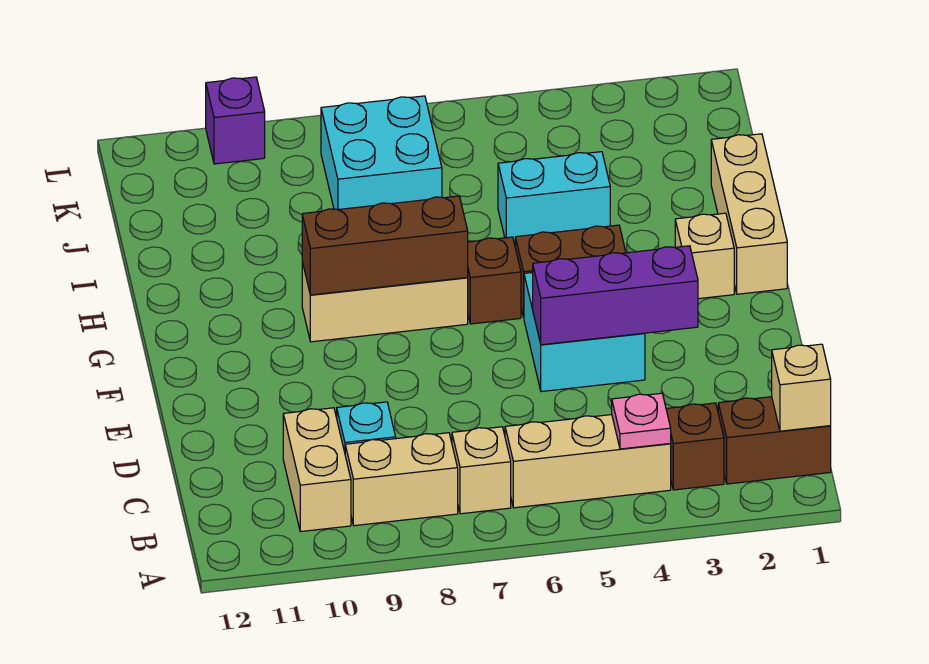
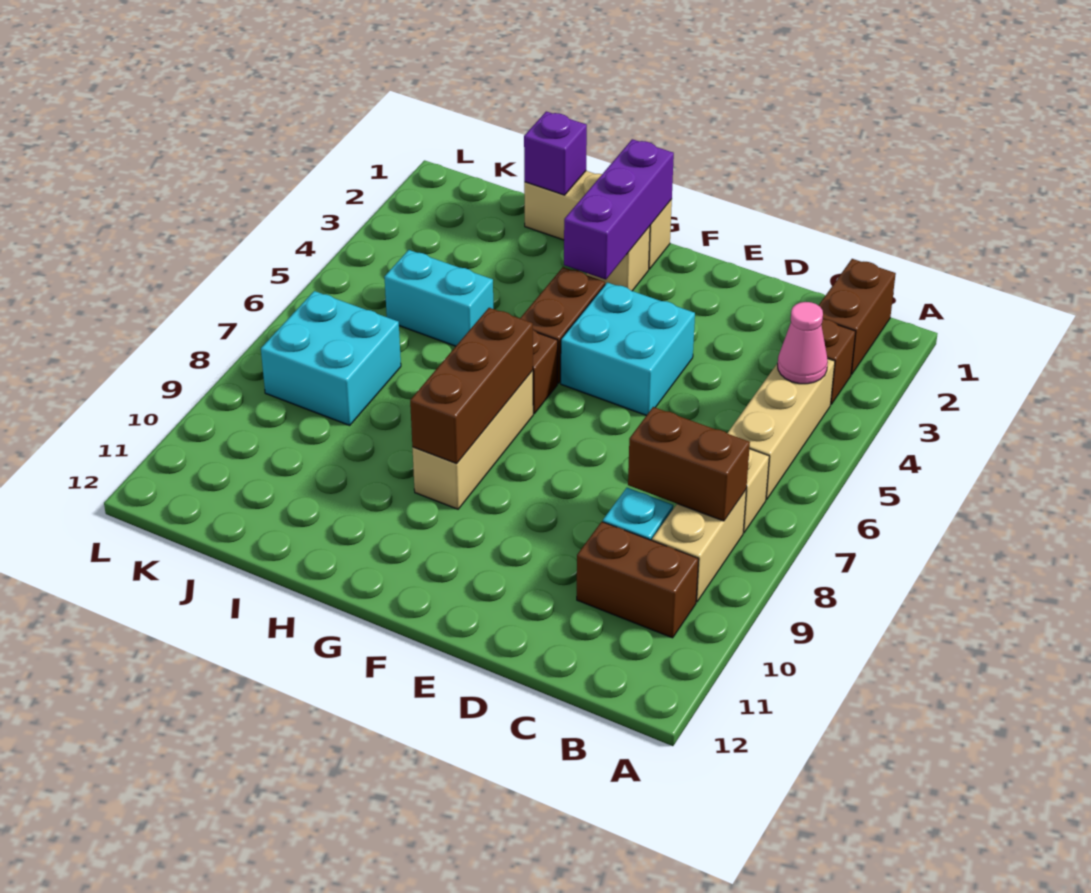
tan 1x1 brick [772,344,831,431] -> none
pink 1x1 plate [612,393,671,449] -> pink 1x1 cone [778,302,828,384]
none -> brown 1x2 brick [628,407,750,521]
tan 1x2 brick [283,408,351,532] -> brown 1x2 brick [577,522,699,638]
purple 1x3 brick [533,246,698,345] -> purple 1x3 brick moved to [564,139,674,280]
cyan 1x2 brick [498,152,610,244] -> cyan 1x2 brick turned to [385,250,493,346]
purple 1x1 brick [206,77,265,164] -> purple 1x1 brick moved to [524,112,587,195]

